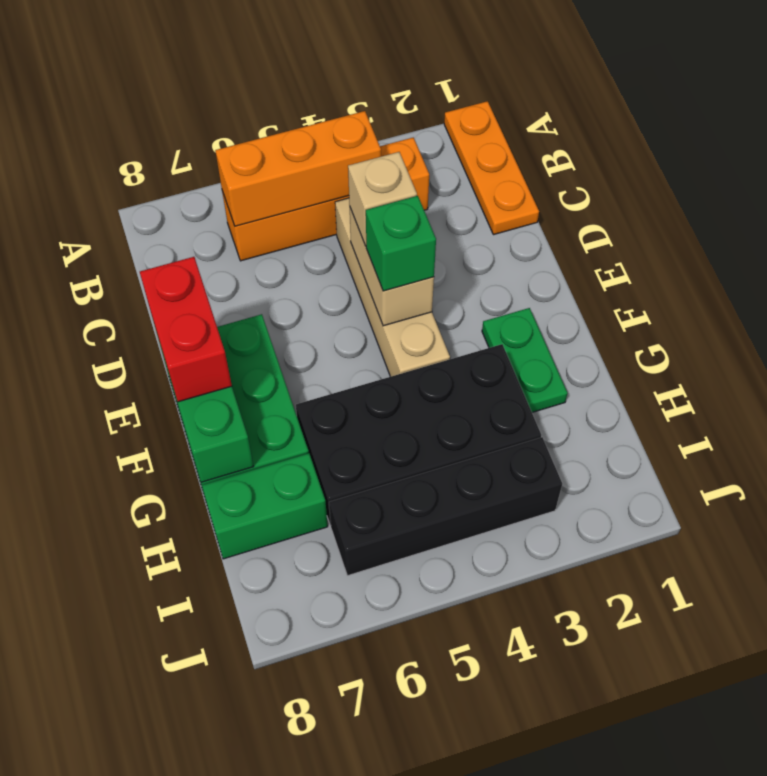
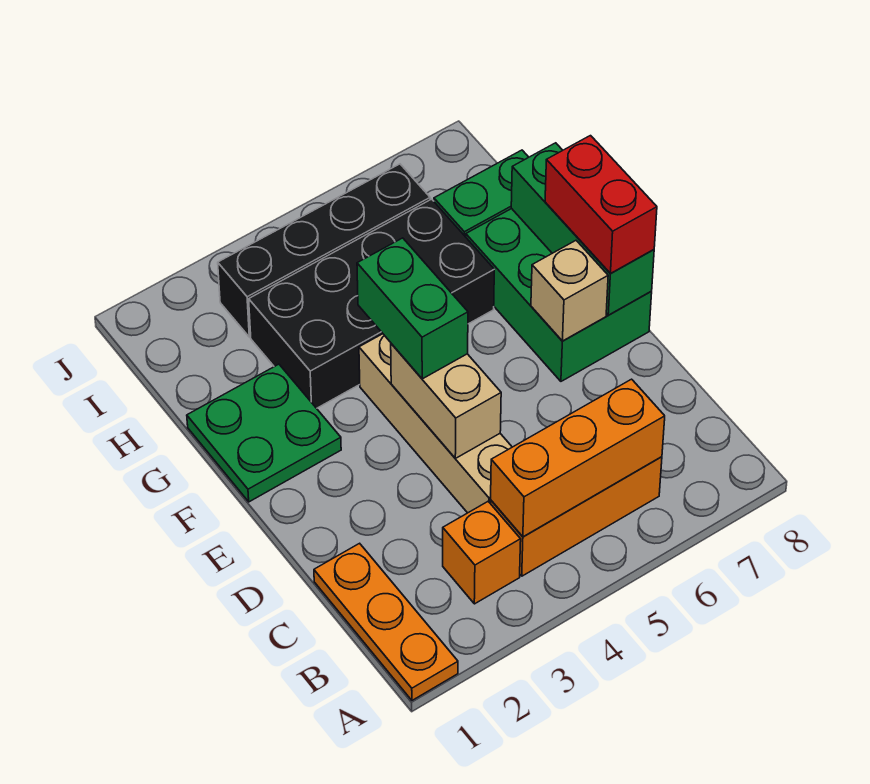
tan 1x1 brick [348,152,417,246] -> tan 1x1 brick moved to [531,241,608,341]
green 1x1 brick [366,196,436,291] -> green 1x2 brick [357,238,468,379]
green 1x2 plate [482,308,568,412] -> green 2x2 plate [187,364,341,502]

